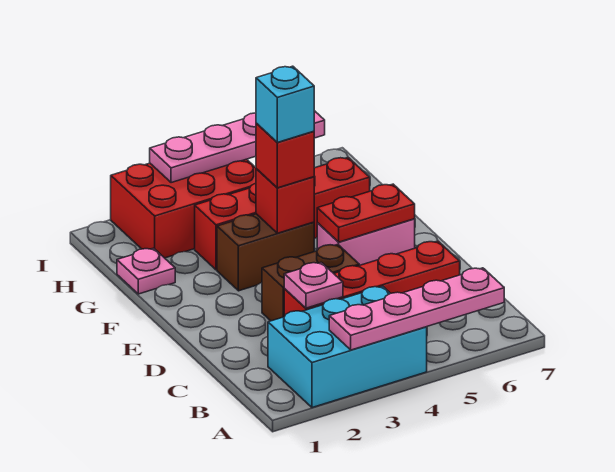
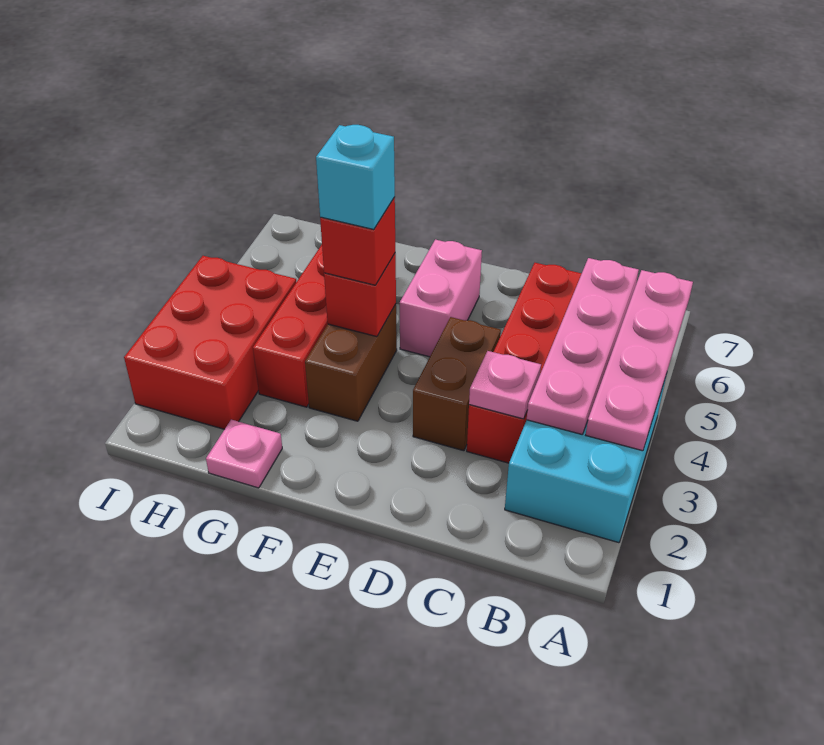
red 1x2 plate [317,184,415,242] -> none
pink 1x4 plate [150,111,325,183] -> pink 1x4 plate moved to [527,258,639,434]

